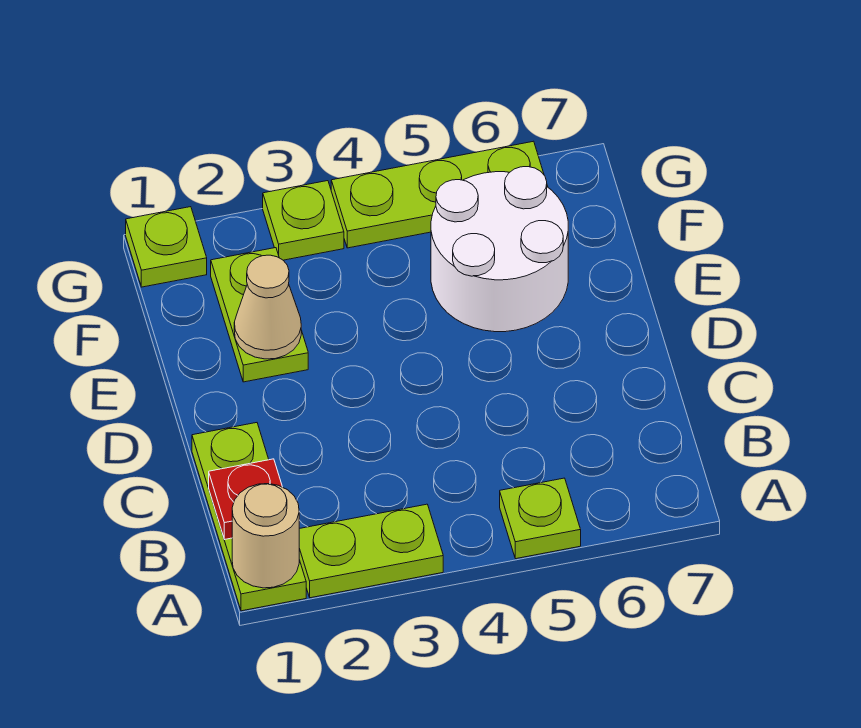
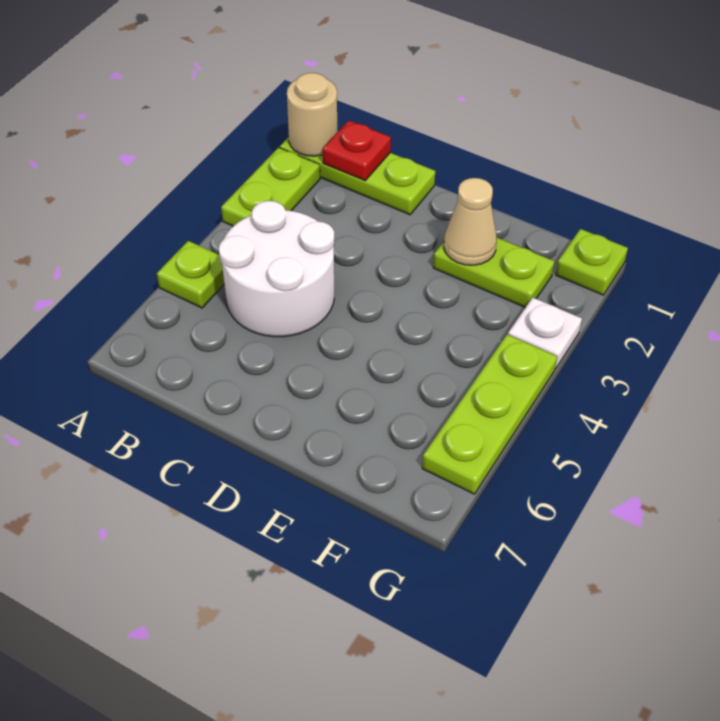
white 2x2 round brick [431,167,568,332] -> white 2x2 round brick moved to [219,201,334,337]
lime 1x1 plate [263,181,344,260] -> white 1x1 plate [508,298,582,369]

